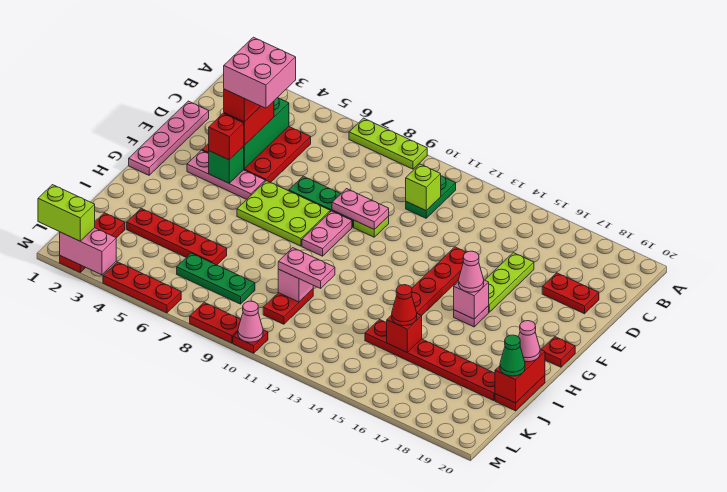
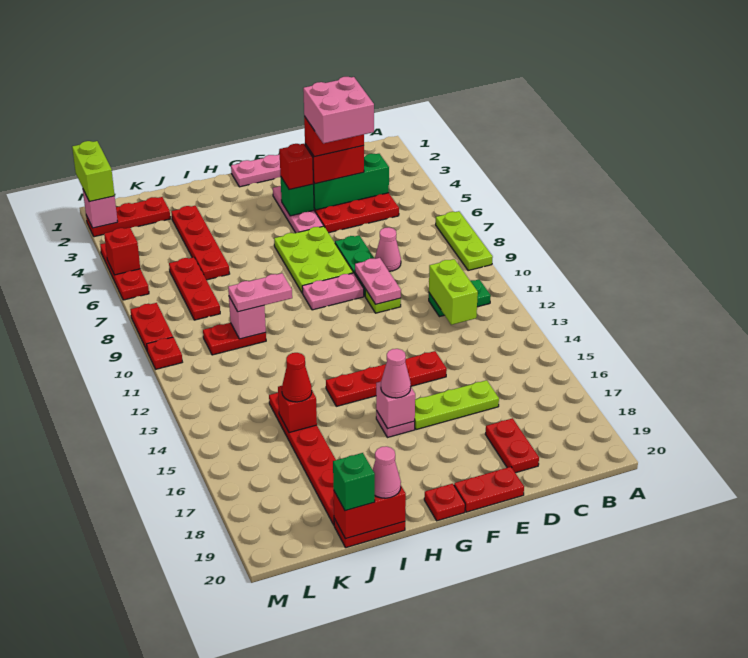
lime 1x1 brick [406,164,441,211] -> lime 1x2 brick [429,259,478,325]
none -> red 1x2 plate [454,467,524,512]
pink 1x2 plate [278,248,335,288] -> pink 1x2 plate turned to [228,273,292,312]
green 1x1 cone [500,335,525,376] -> green 1x1 brick [333,453,375,511]
green 1x3 plate [177,253,255,304] -> red 1x3 plate [169,257,220,320]
pink 1x2 brick [60,228,116,275] -> pink 1x1 brick [83,190,118,228]
none -> red 1x1 brick [104,227,140,275]
pink 1x1 cone [238,301,263,342] -> pink 1x1 cone moved to [375,227,401,271]

